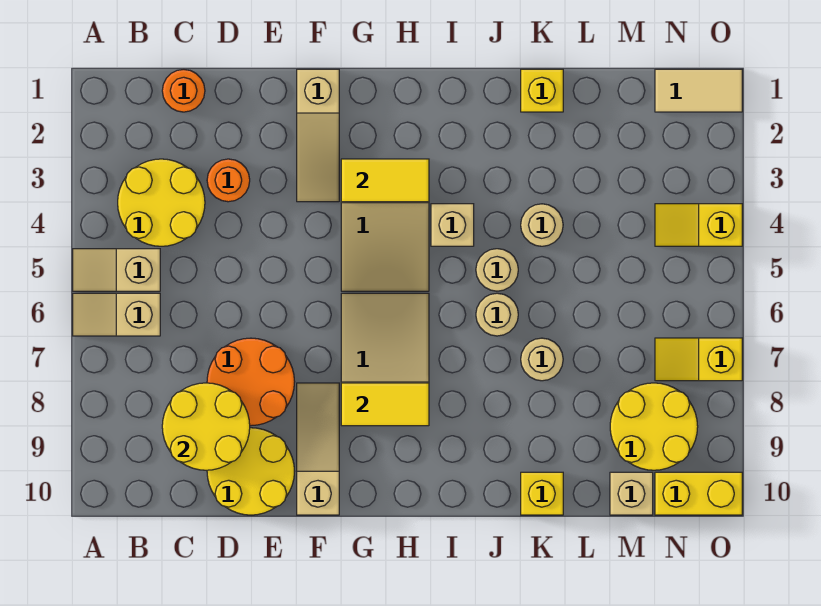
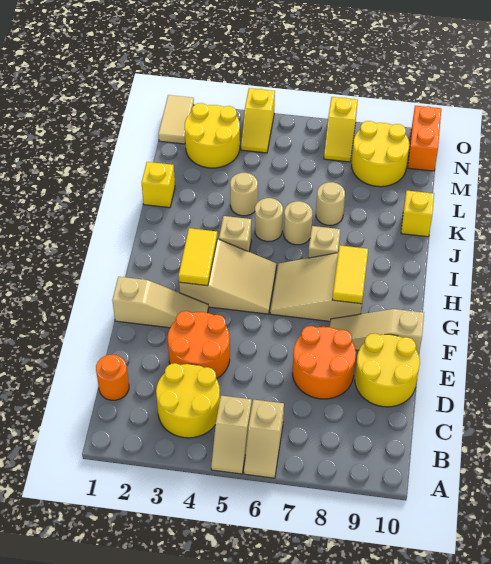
yellow 2x2 round brick [162,383,250,470] -> yellow 2x2 round brick moved to [185,103,240,168]
orange 1x1 round brick [207,159,250,202] -> orange 2x2 round brick [168,311,230,379]
tan 1x1 brick [610,472,653,515] -> tan 1x1 brick moved to [308,226,340,258]
yellow 1x2 brick [655,472,742,515] -> orange 1x2 brick [408,106,441,171]

